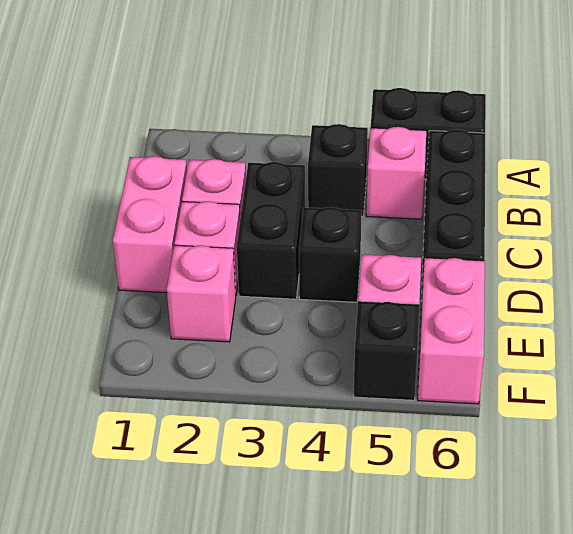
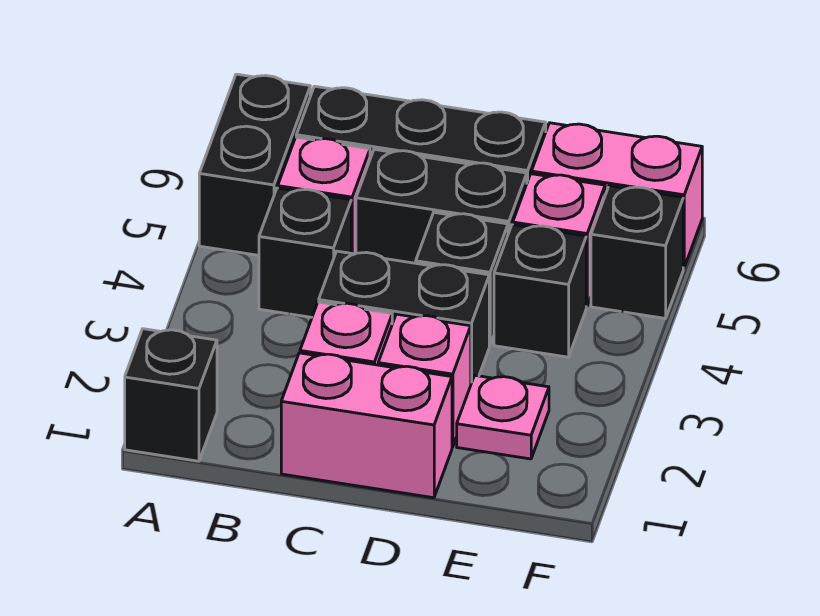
none -> black 1x1 brick [125,329,217,461]
none -> black 1x2 brick [356,149,527,263]
pink 1x1 brick [167,245,236,342] -> pink 1x1 plate [457,375,549,459]
none -> black 1x1 brick [494,225,586,357]

